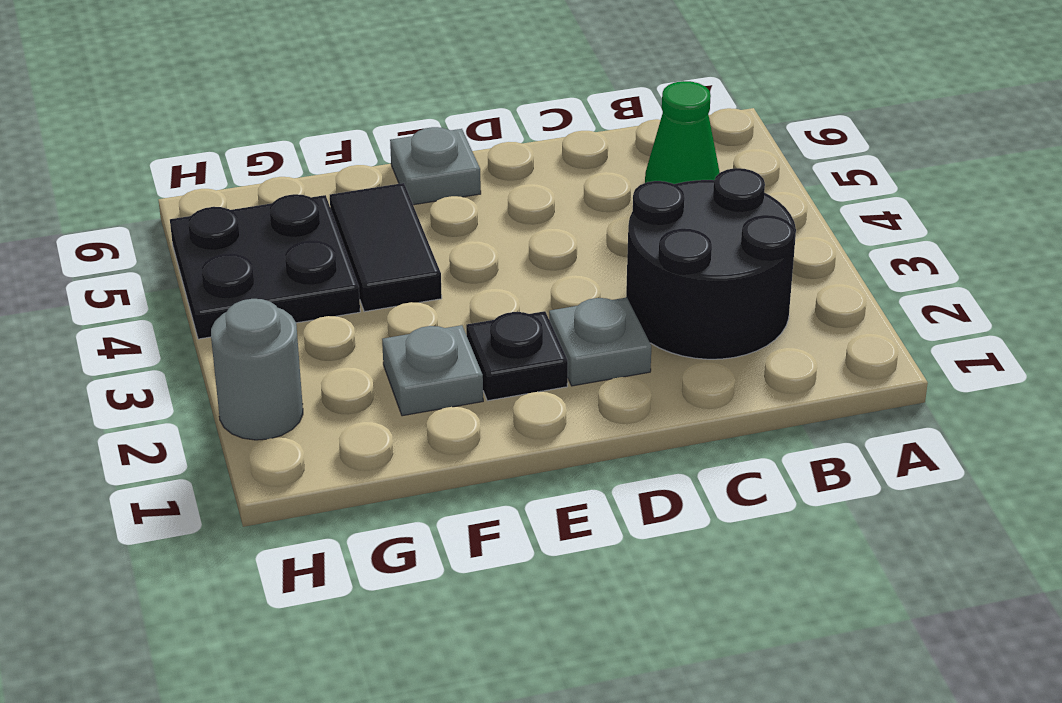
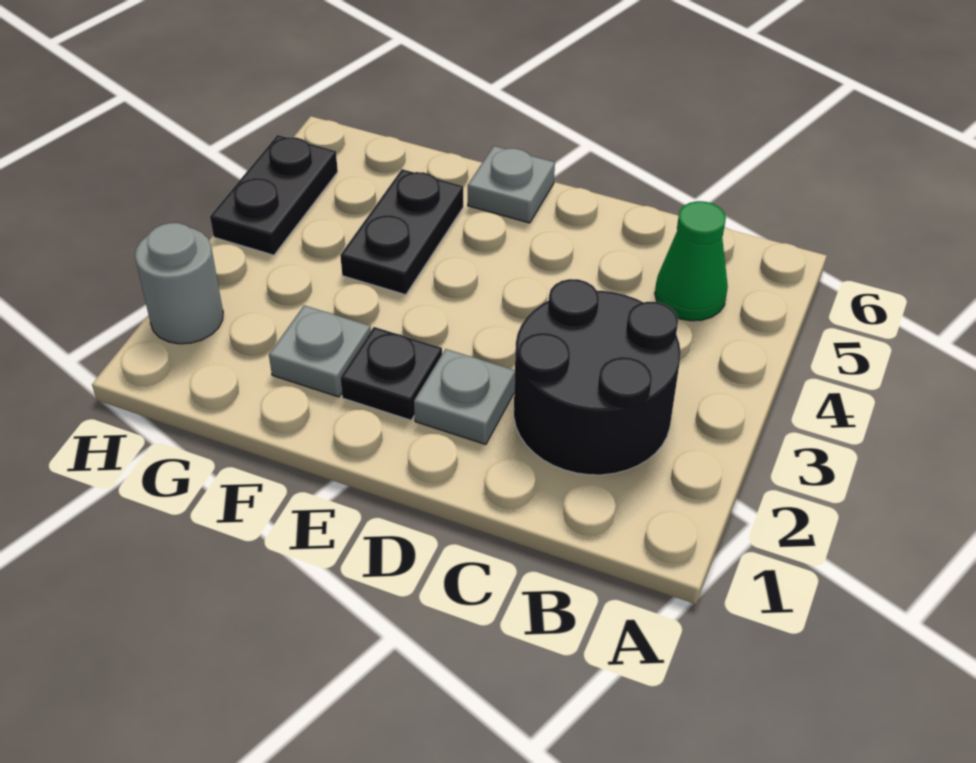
black 1x2 tile [330,183,442,312] -> black 1x2 plate [340,169,463,295]
black 2x2 plate [170,194,360,339] -> black 1x2 plate [210,135,338,255]

